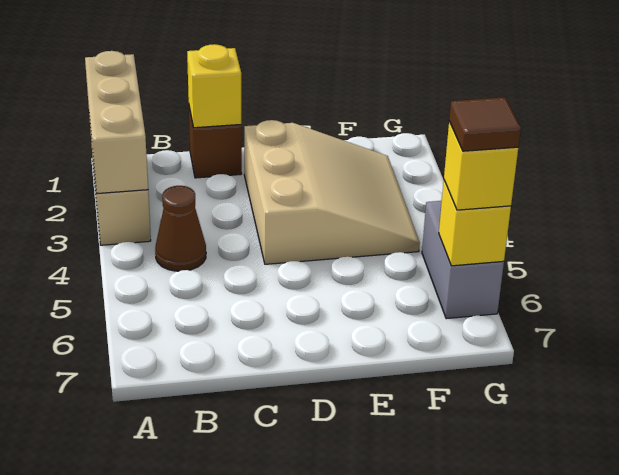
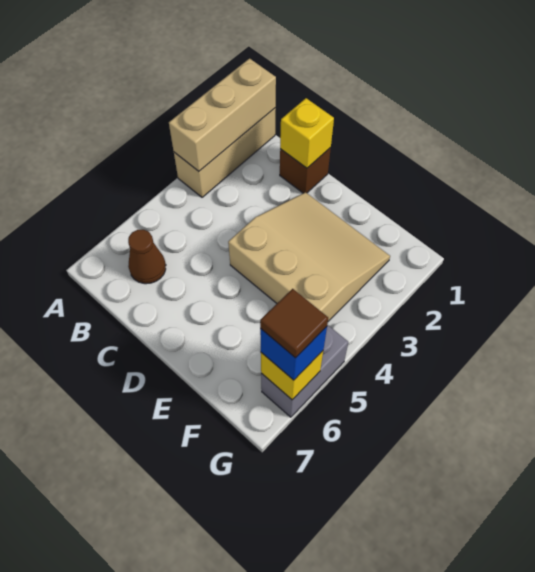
brown 1x1 cone [155,186,206,271] -> brown 1x1 cone moved to [128,230,166,284]
tan 3x3 slope [244,120,420,264] -> tan 3x3 slope turned to [228,192,390,321]
yellow 1x1 brick [444,121,518,210] -> blue 1x1 brick [260,327,327,380]

